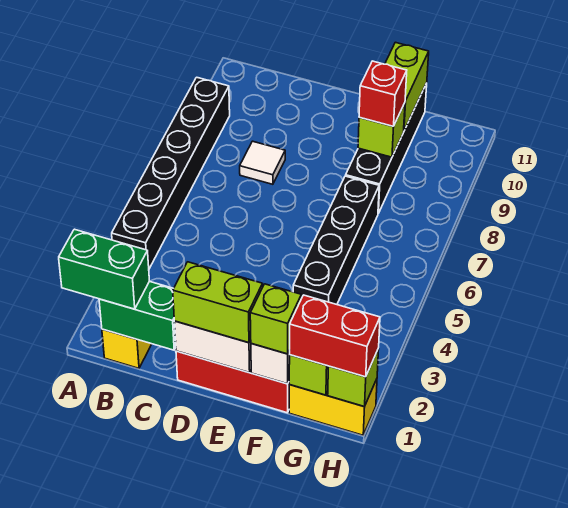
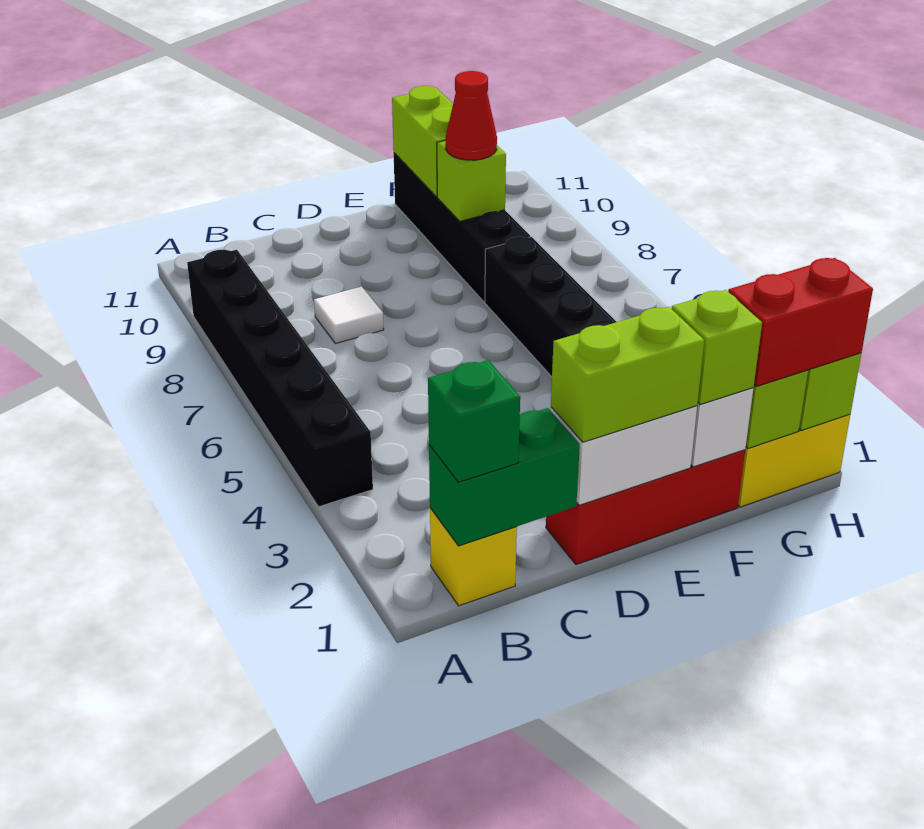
green 1x2 brick [59,229,149,309] -> green 1x1 brick [428,360,520,482]
red 1x1 brick [359,61,407,126] -> red 1x1 cone [446,71,497,160]

